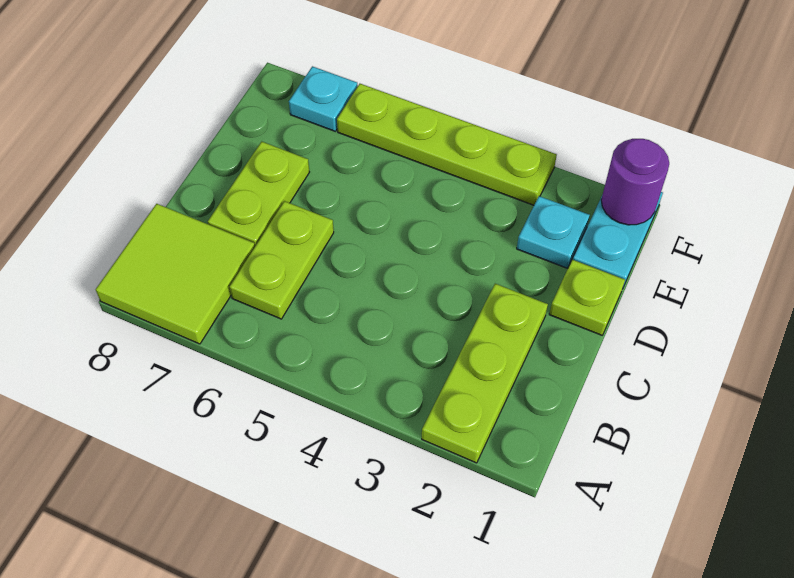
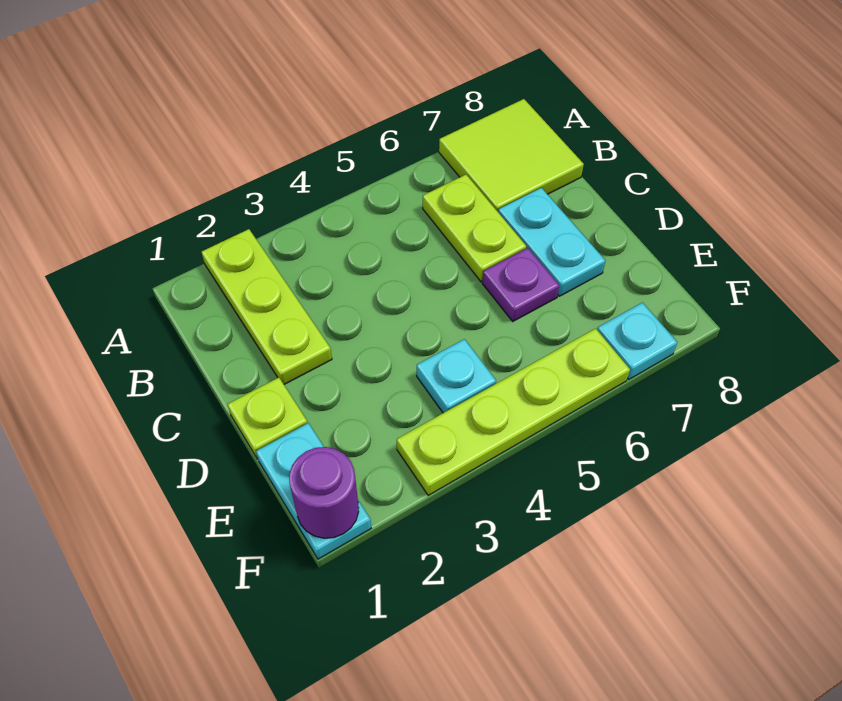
lime 1x2 plate [208,142,309,246] -> cyan 1x2 plate [498,188,605,296]
none -> purple 1x1 plate [482,248,559,321]
cyan 1x1 plate [517,196,590,268] -> cyan 1x1 plate moved to [417,339,496,413]

